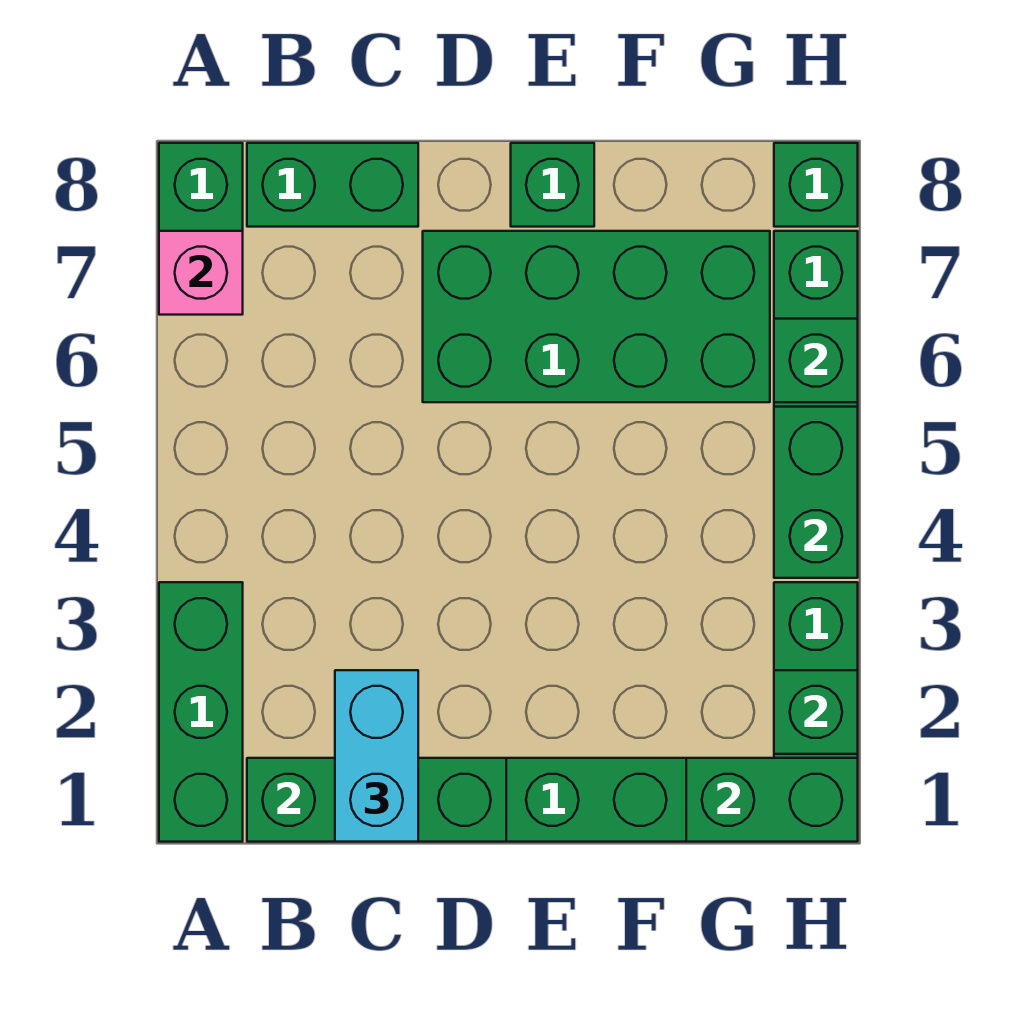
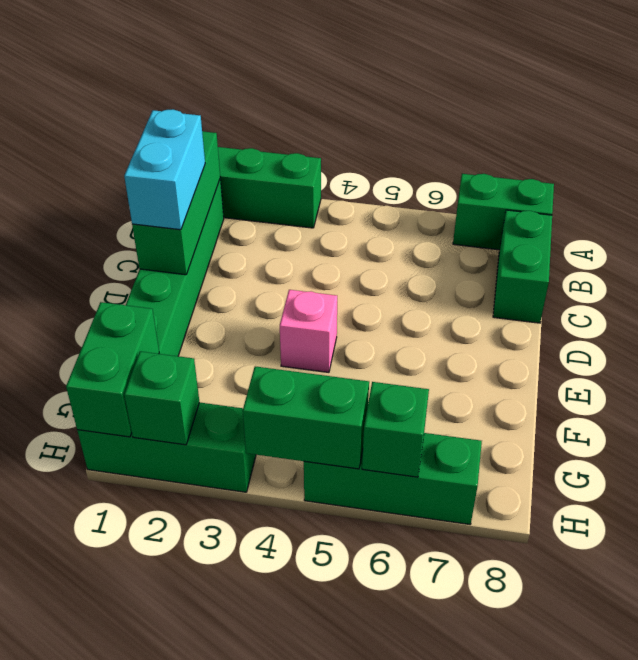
pink 1x1 brick [159,231,243,315] -> pink 1x1 brick moved to [280,290,337,372]
cyan 1x2 brick [335,670,418,842] -> cyan 1x2 brick turned to [124,109,205,230]
green 2x4 brick [423,231,770,402] -> none
green 1x1 brick [511,143,594,227] -> none
green 1x1 brick [774,143,858,227] -> none

